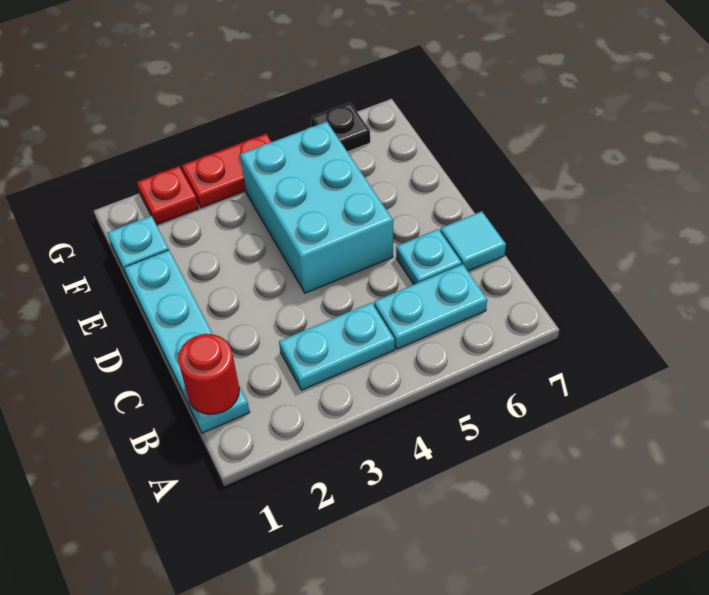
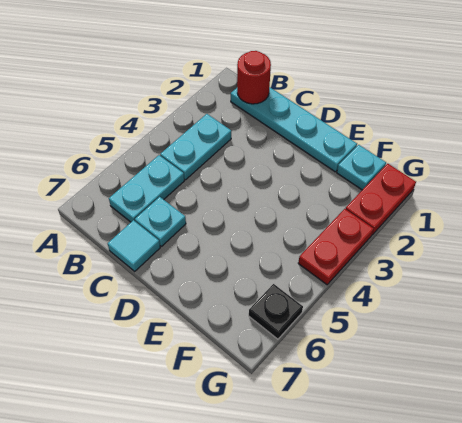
cyan 2x3 brick [240,122,393,293] -> none
red 1x1 plate [137,166,199,225] -> red 1x2 plate [346,164,416,235]

